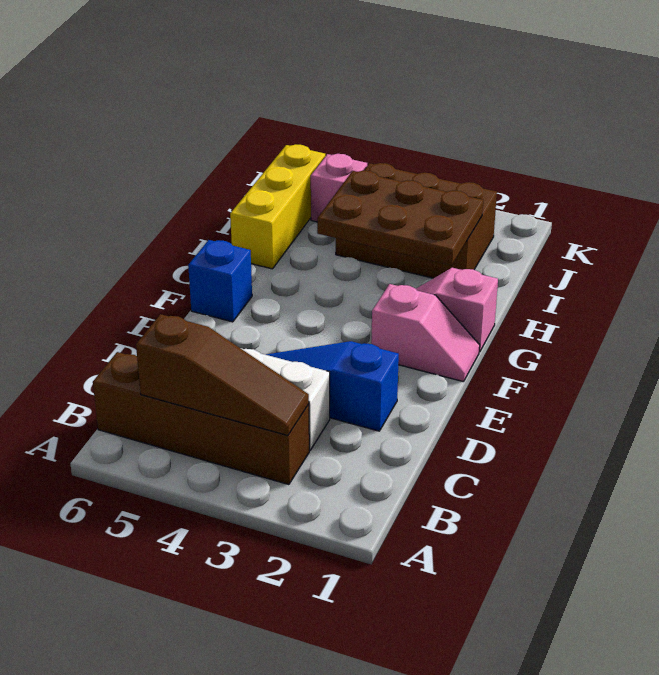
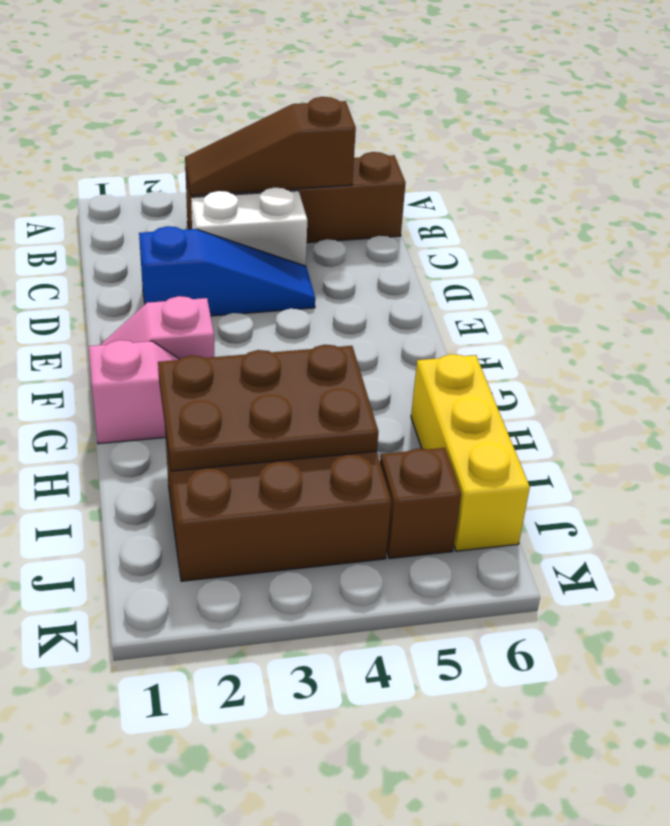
blue 1x1 brick [188,240,252,322] -> none
pink 1x1 brick [311,154,367,222] -> brown 1x1 brick [380,448,461,559]

